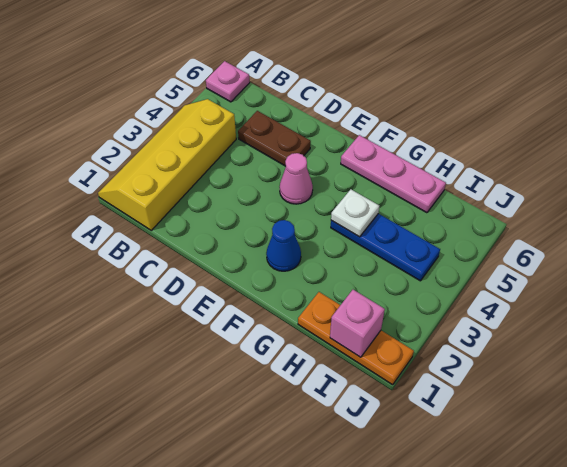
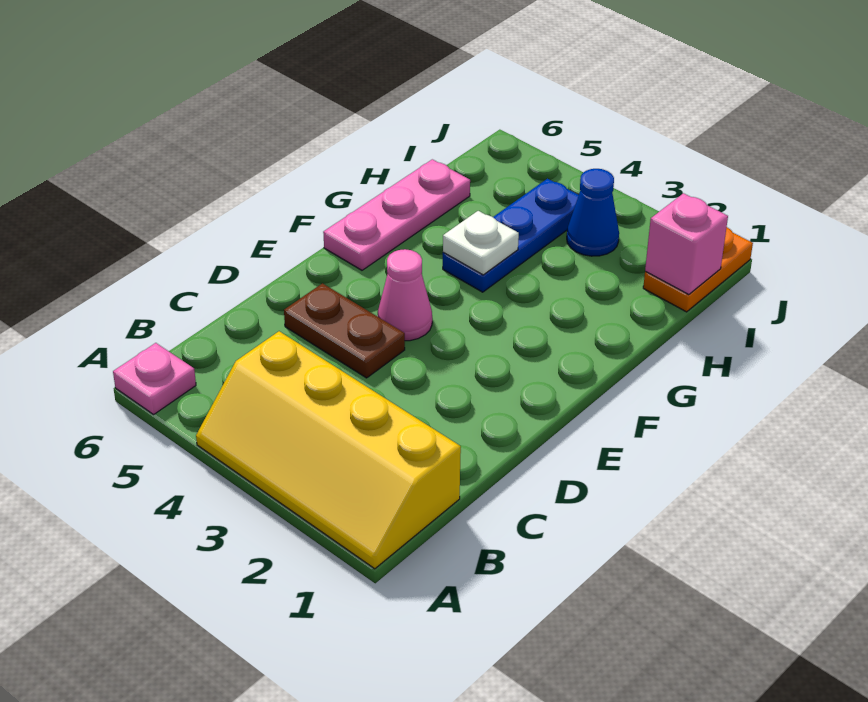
brown 1x2 plate [238,111,311,166] -> brown 1x2 plate turned to [284,283,405,378]
blue 1x1 cone [266,220,301,271] -> blue 1x1 cone moved to [567,169,619,256]
orange 1x3 plate [298,292,414,385] -> orange 1x2 plate [643,227,753,312]

